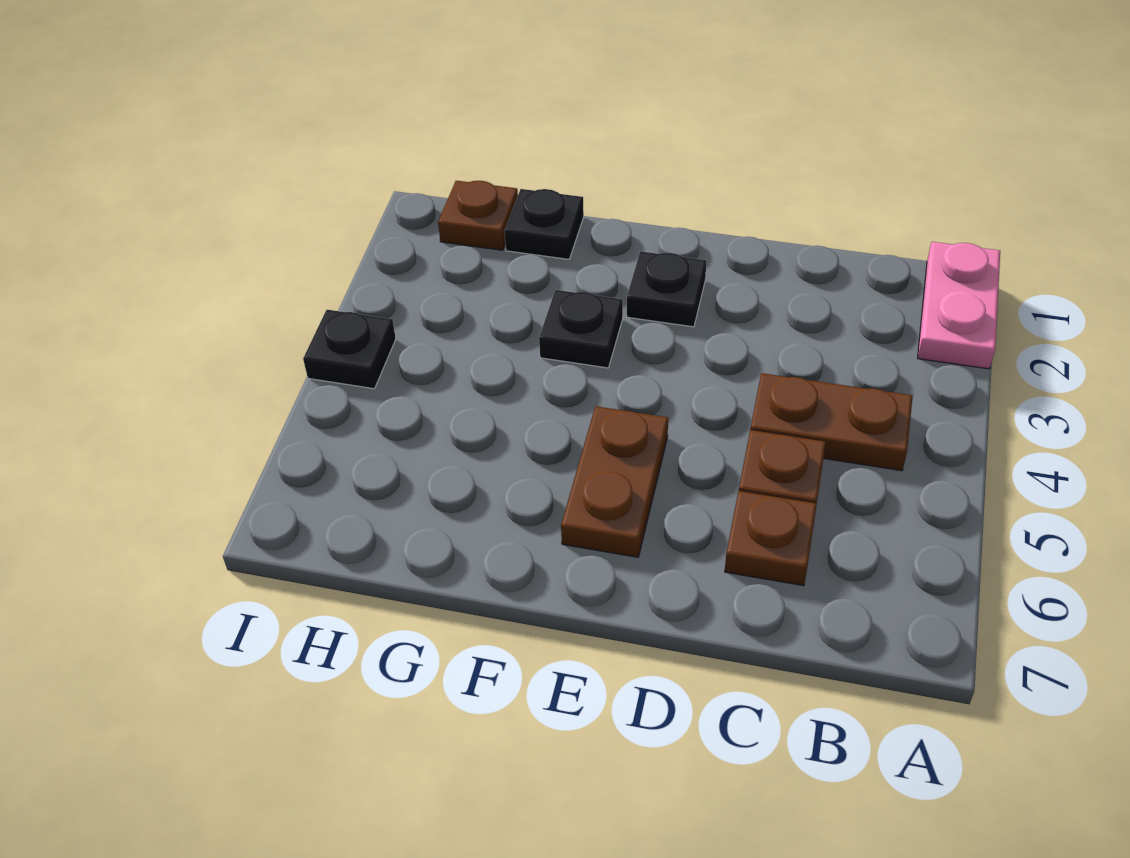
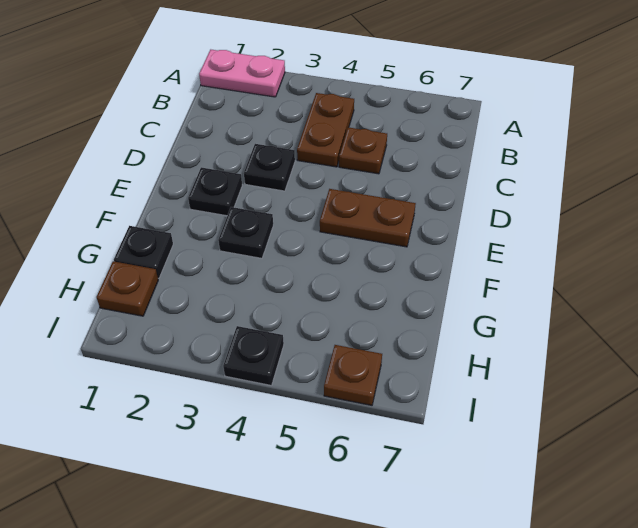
brown 1x1 plate [725,491,817,586] -> brown 1x1 plate moved to [324,345,382,405]
none -> black 1x1 plate [244,144,295,191]

